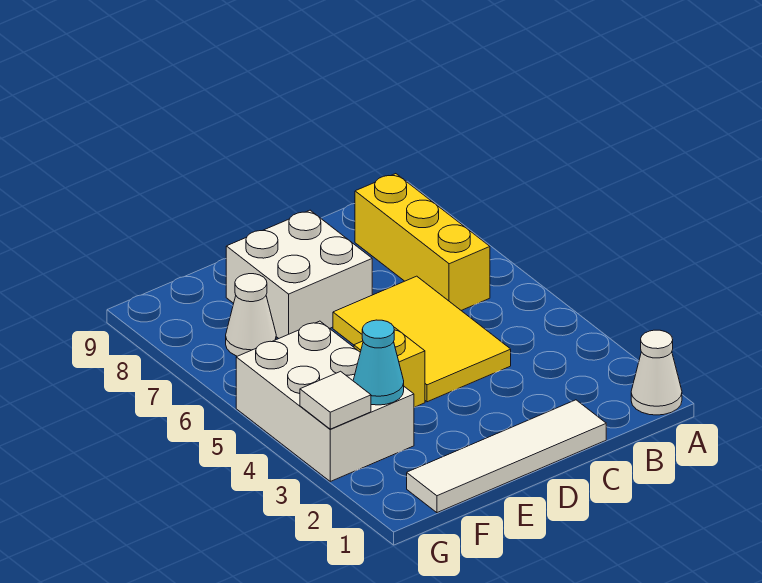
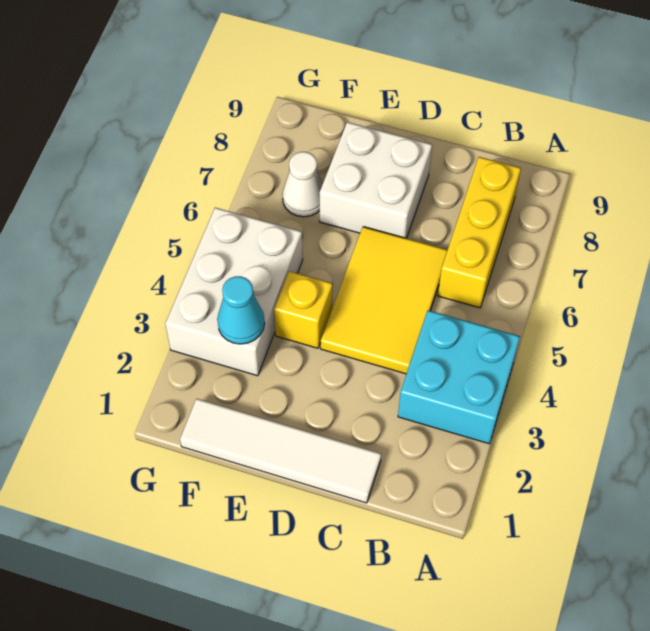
white 1x1 cone [631,330,682,415] -> none
none -> cyan 2x2 brick [398,310,520,444]
white 1x1 tile [300,371,371,429] -> none

